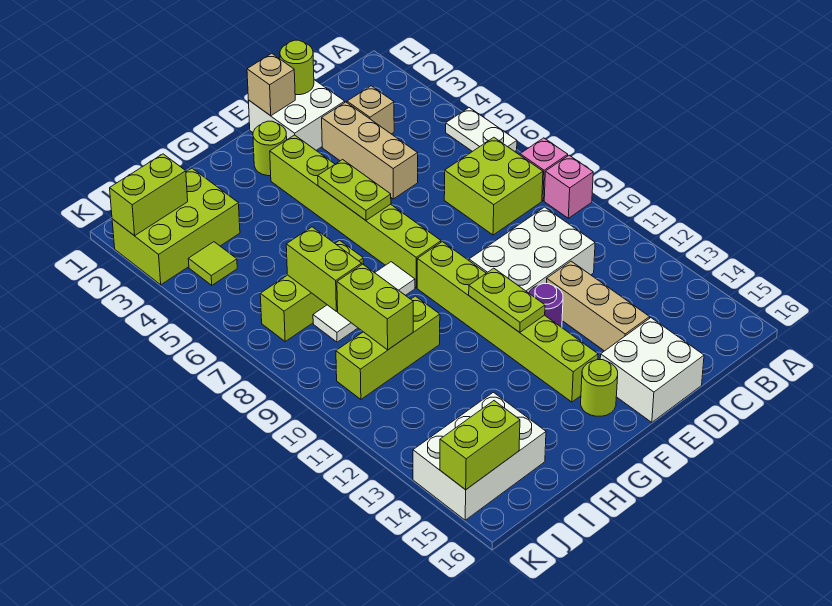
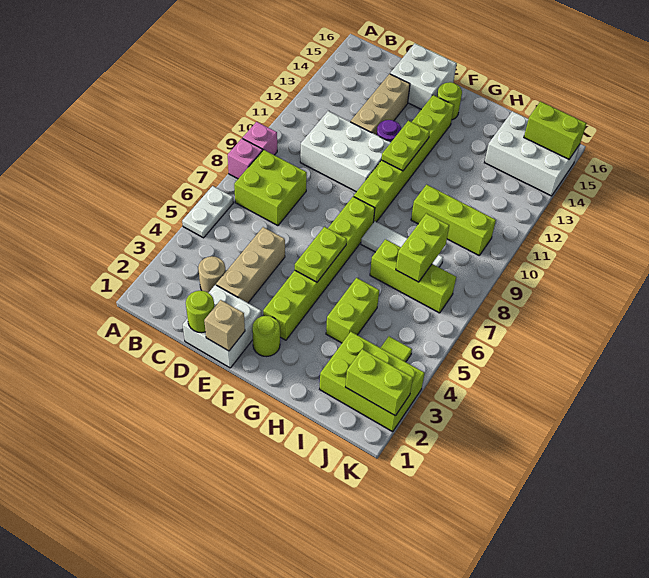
tan 1x1 brick [347,86,394,134] -> tan 1x1 round brick [198,256,226,293]
lime 1x2 brick [337,264,413,350] -> lime 1x2 brick moved to [326,278,379,343]

